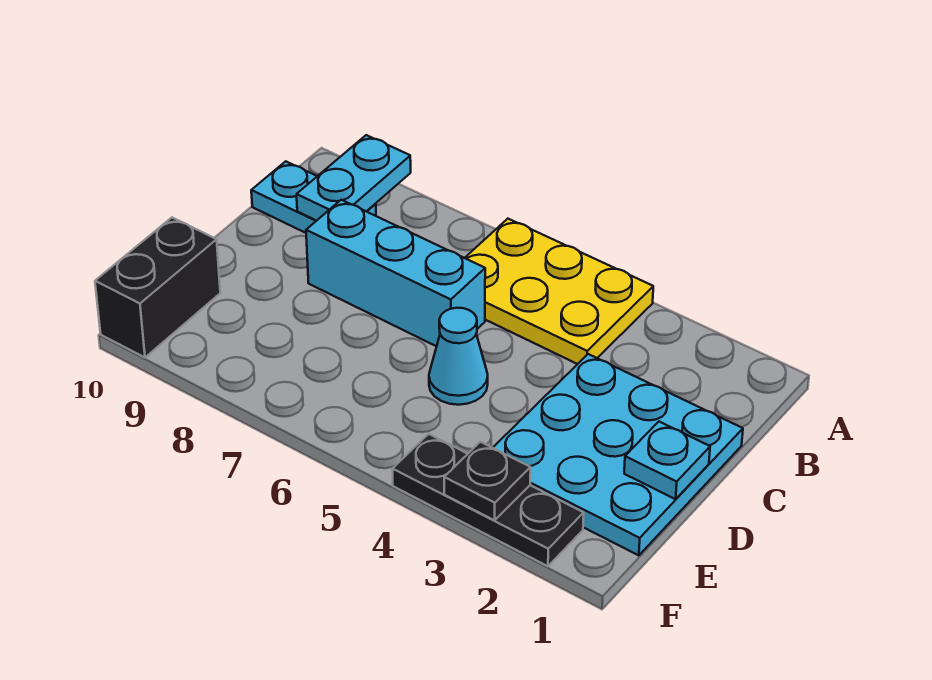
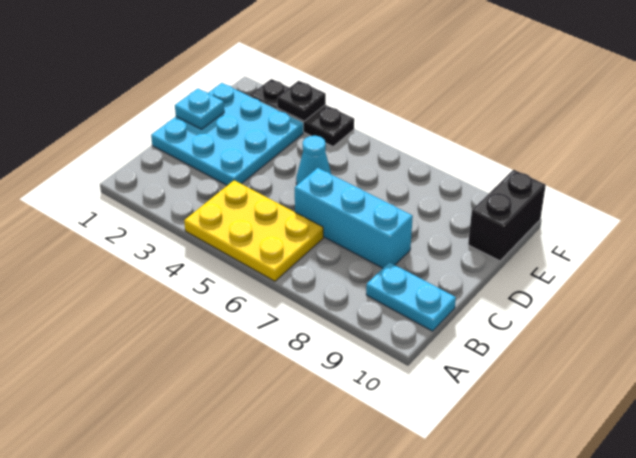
cyan 1x2 plate [297,135,411,221] -> none

